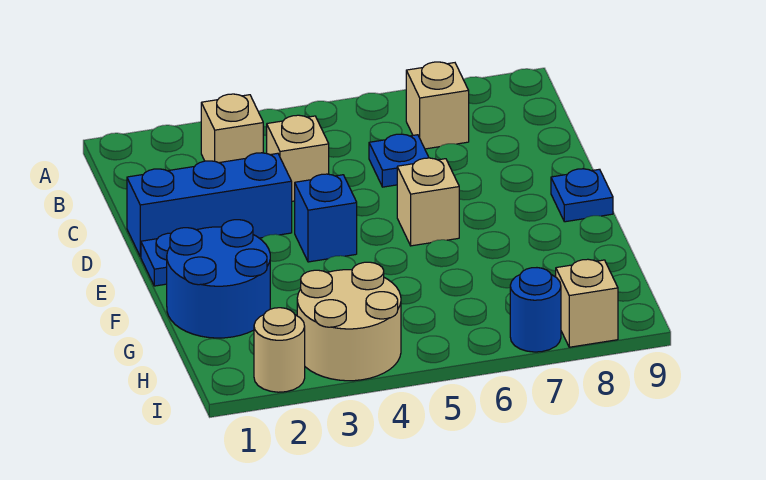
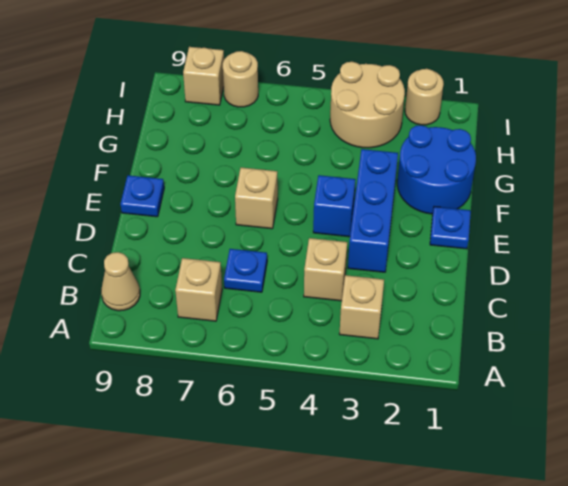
none -> tan 1x1 cone [101,252,140,311]
blue 1x3 brick [127,153,292,257] -> blue 1x3 brick turned to [348,149,398,272]
blue 1x1 round brick [510,268,561,352] -> tan 1x1 round brick [223,51,258,107]

